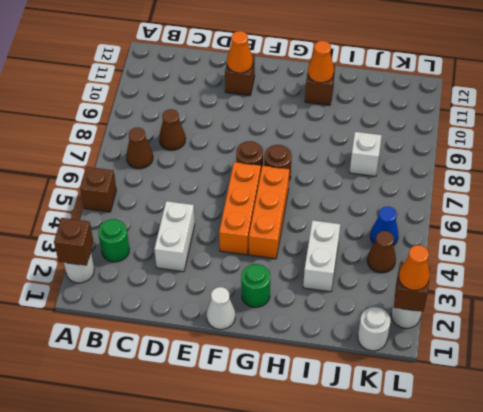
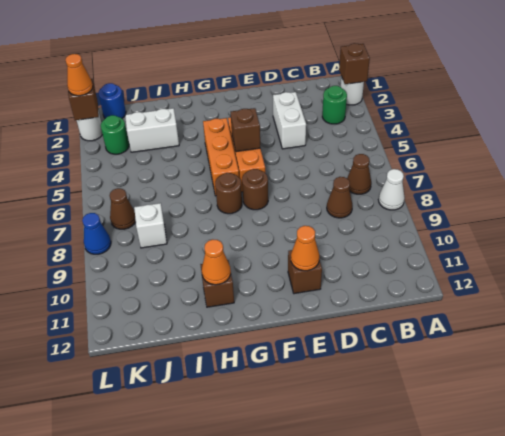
brown 1x1 brick [80,167,116,212] -> brown 1x1 brick moved to [231,108,260,152]
white 1x1 cone [207,287,235,329] -> white 1x1 cone moved to [378,169,405,210]
green 1x1 round brick [241,264,270,307] -> green 1x1 round brick moved to [101,115,129,154]
white 1x2 brick [303,220,340,292] -> white 1x2 brick turned to [125,108,179,152]
white 1x1 round brick [358,307,391,351] -> blue 1x1 round brick [98,83,126,118]
brown 1x1 cone [367,231,396,273] -> brown 1x1 cone moved to [110,188,136,229]
blue 1x1 cone [370,206,398,245] -> blue 1x1 cone moved to [82,213,111,254]

